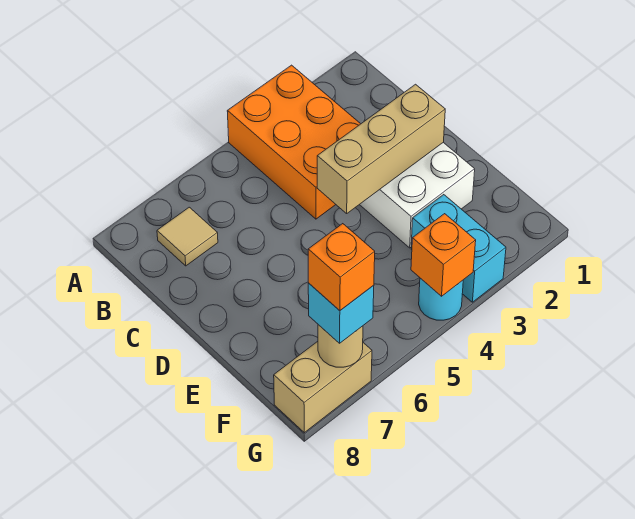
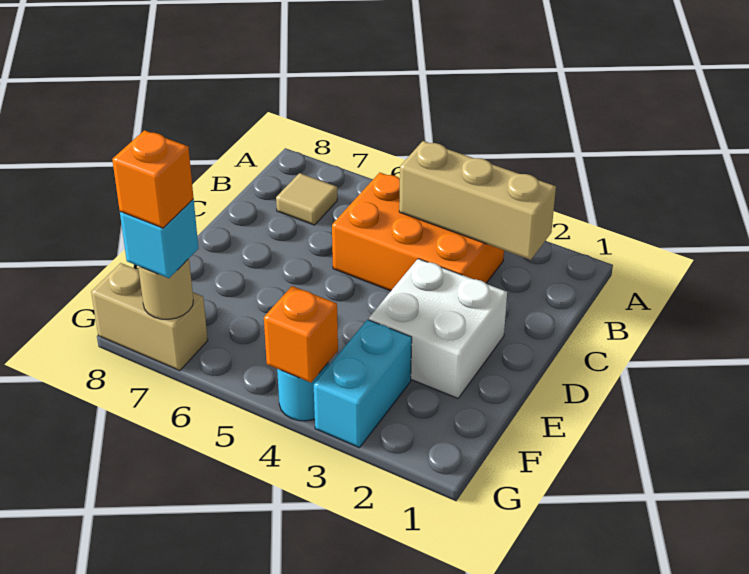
orange 2x3 brick [227,65,360,219] -> orange 2x3 brick turned to [332,173,504,291]
tan 1x3 brick [317,84,445,213] -> tan 1x3 brick moved to [399,141,556,260]

